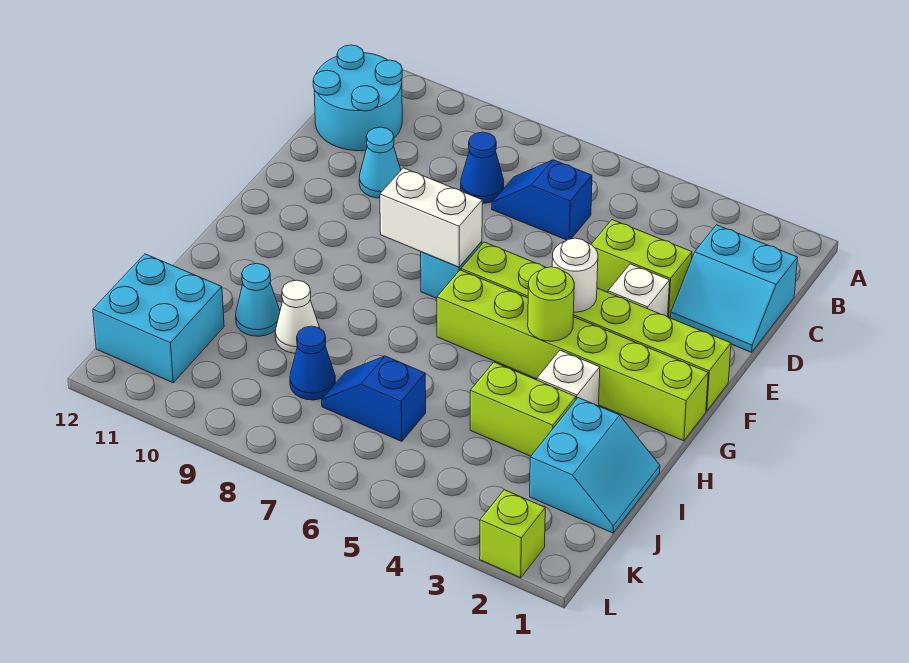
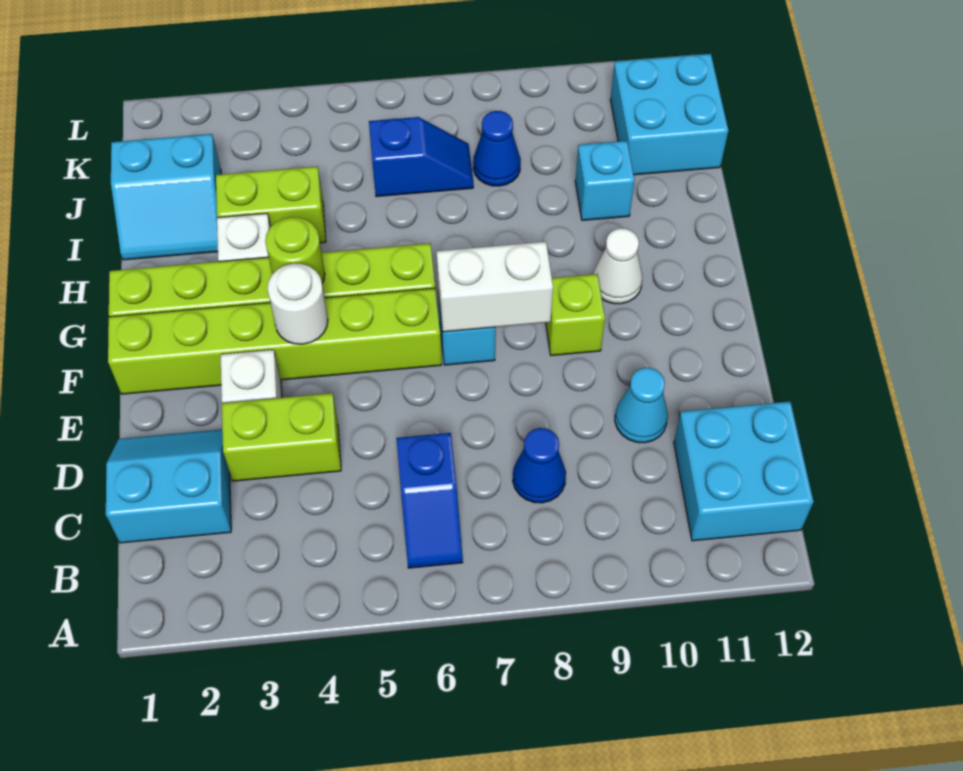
cyan 2x2 round brick [313,45,402,151] -> cyan 2x2 brick [674,402,814,541]
blue 1x2 slope [492,160,592,240] -> blue 1x2 slope turned to [396,433,463,568]
cyan 2x2 slope [530,398,660,533] -> cyan 2x2 slope turned to [111,134,221,260]
white 1x1 cone [275,280,320,353] -> white 1x1 cone moved to [593,228,642,304]
cyan 1x1 cone [236,263,280,336] -> cyan 1x1 brick [575,141,635,220]
lime 1x1 brick [480,490,545,578] -> lime 1x1 brick moved to [546,274,605,356]

